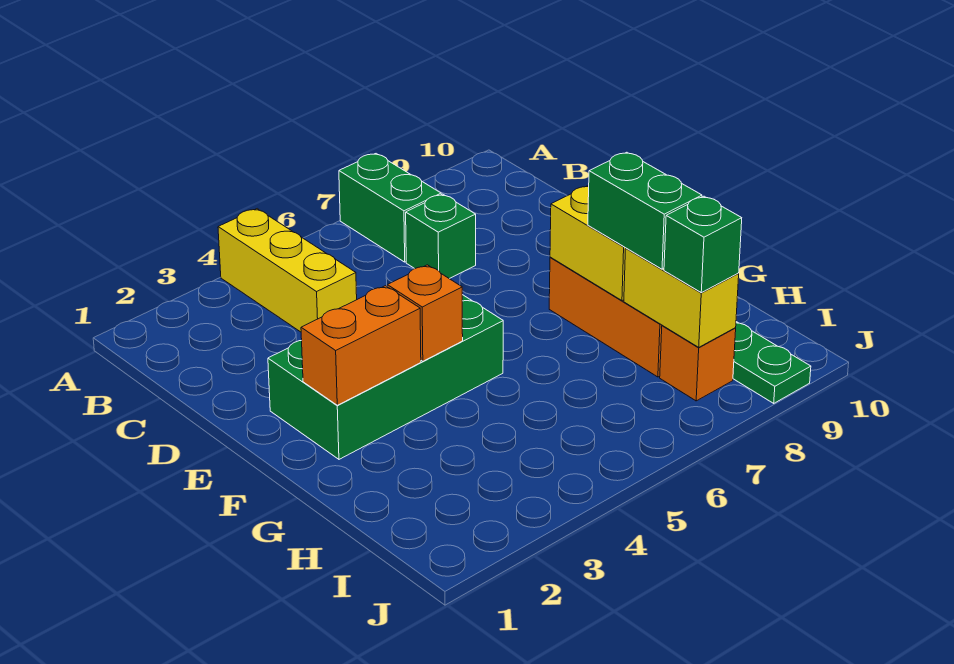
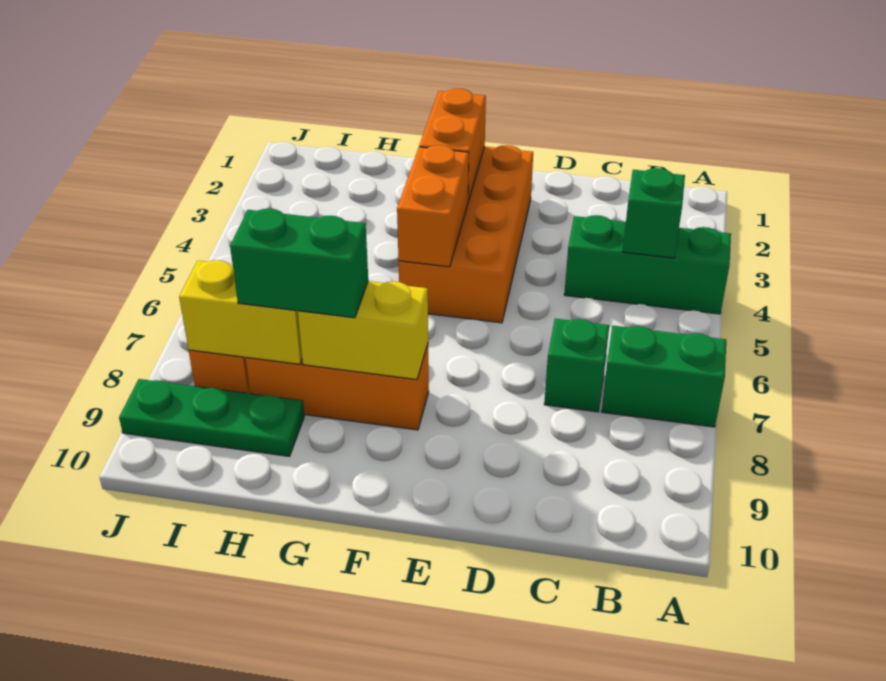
yellow 1x3 brick [218,209,357,332] -> green 1x3 brick [564,215,731,314]
green 2x4 brick [268,295,503,459] -> orange 2x4 brick [399,145,533,323]
orange 1x1 brick [387,265,463,361] -> orange 1x2 brick [397,145,469,267]
green 1x1 brick [664,196,742,293] -> green 1x1 brick moved to [622,168,685,258]

